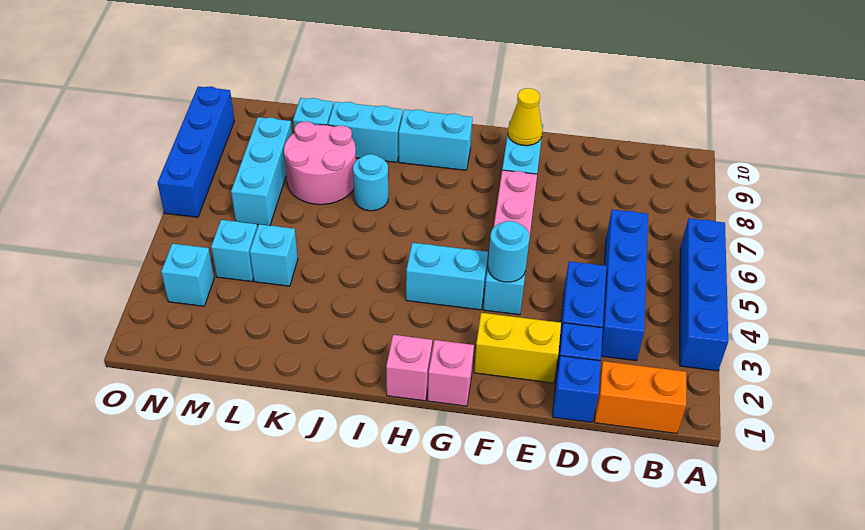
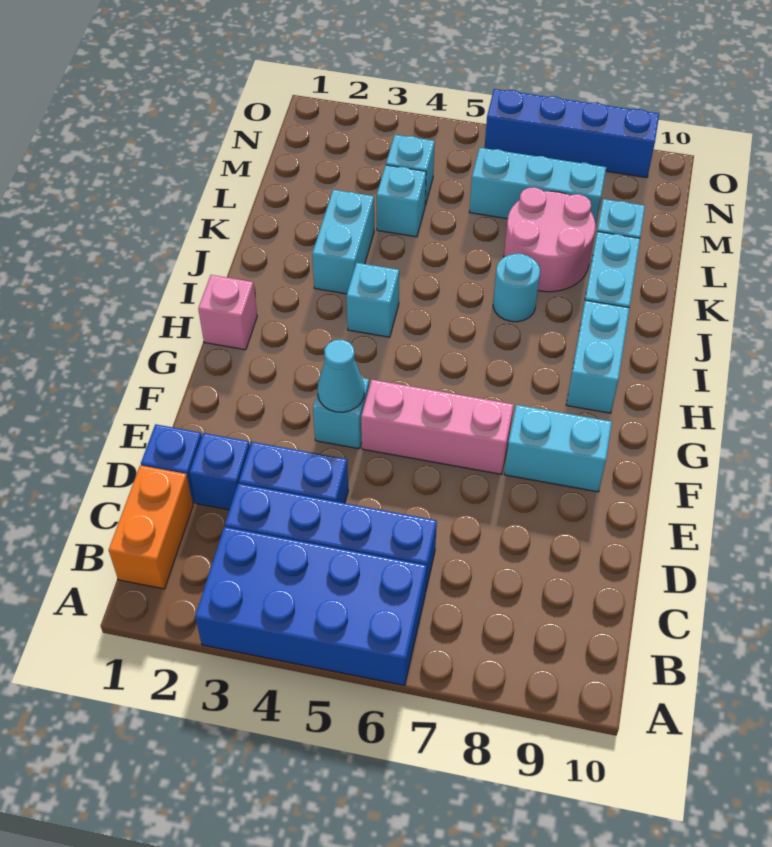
blue 1x4 brick [680,218,728,371] -> blue 2x4 brick [195,527,427,686]
yellow 1x2 brick [474,313,561,383] -> none
cyan 1x1 round brick [488,221,530,282] -> cyan 1x1 cone [318,340,364,412]
yellow 1x1 cone [508,88,542,146] -> none
pink 1x1 brick [428,340,474,406] -> none
cyan 1x2 brick [406,243,488,310] -> cyan 1x2 brick moved to [312,190,374,294]
cyan 1x1 brick [161,244,214,306] -> cyan 1x1 brick moved to [346,263,399,337]

